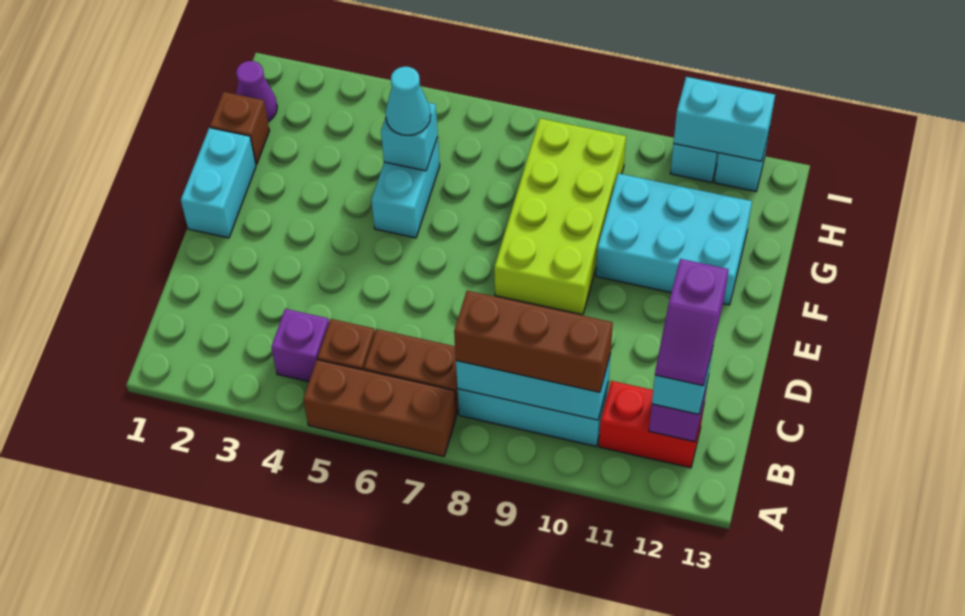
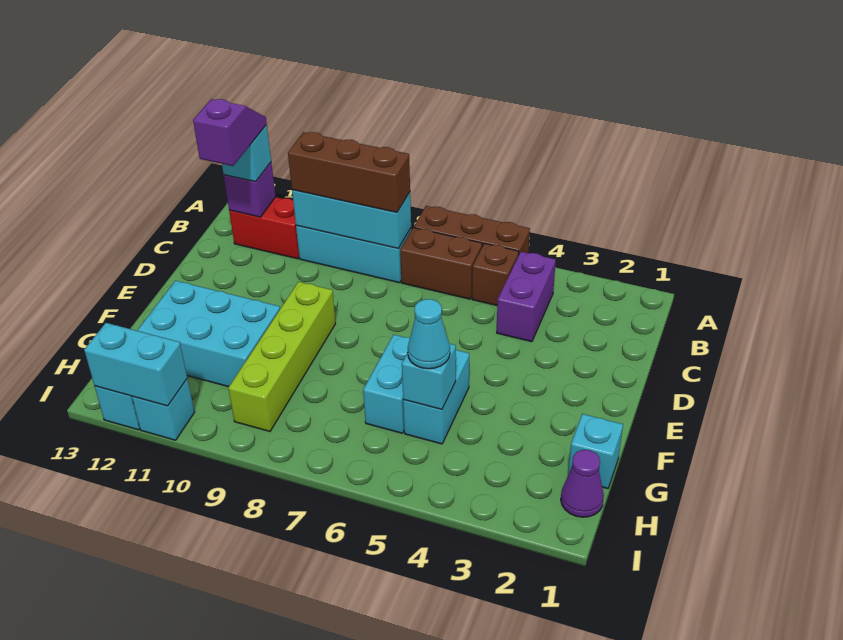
purple 1x1 brick [271,309,329,382] -> purple 1x2 brick [497,252,556,342]
cyan 1x2 brick [181,128,256,238] -> cyan 1x2 brick moved to [363,335,410,433]
lime 2x4 brick [494,118,626,315] -> lime 1x4 brick [228,282,336,432]
brown 1x1 brick [210,92,269,165] -> cyan 1x1 brick [568,414,623,489]

